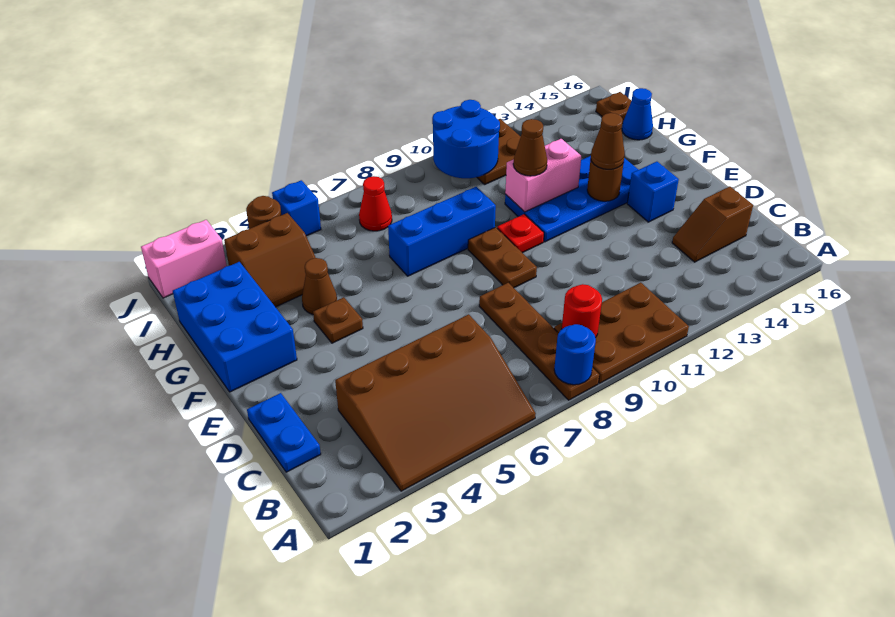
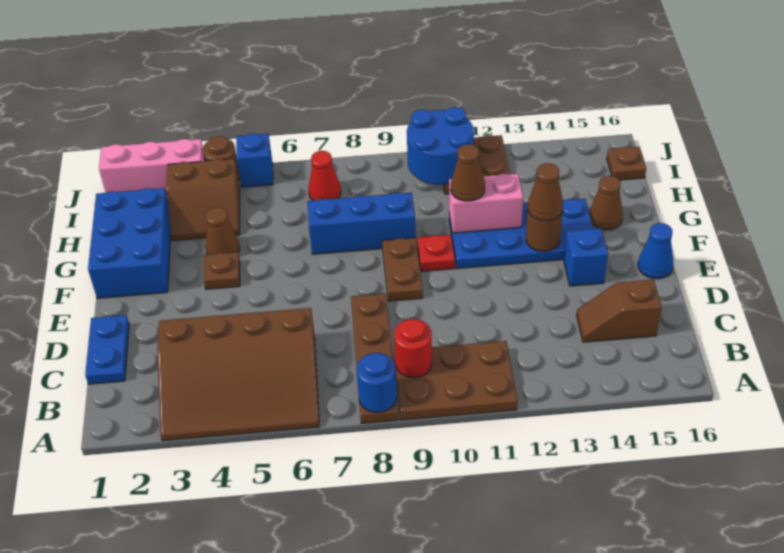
none -> brown 1x1 cone [589,176,623,230]
blue 1x1 cone [622,88,653,140] -> blue 1x1 cone moved to [638,223,674,279]
pink 1x2 brick [141,220,227,298] -> pink 1x3 brick [99,139,205,193]

